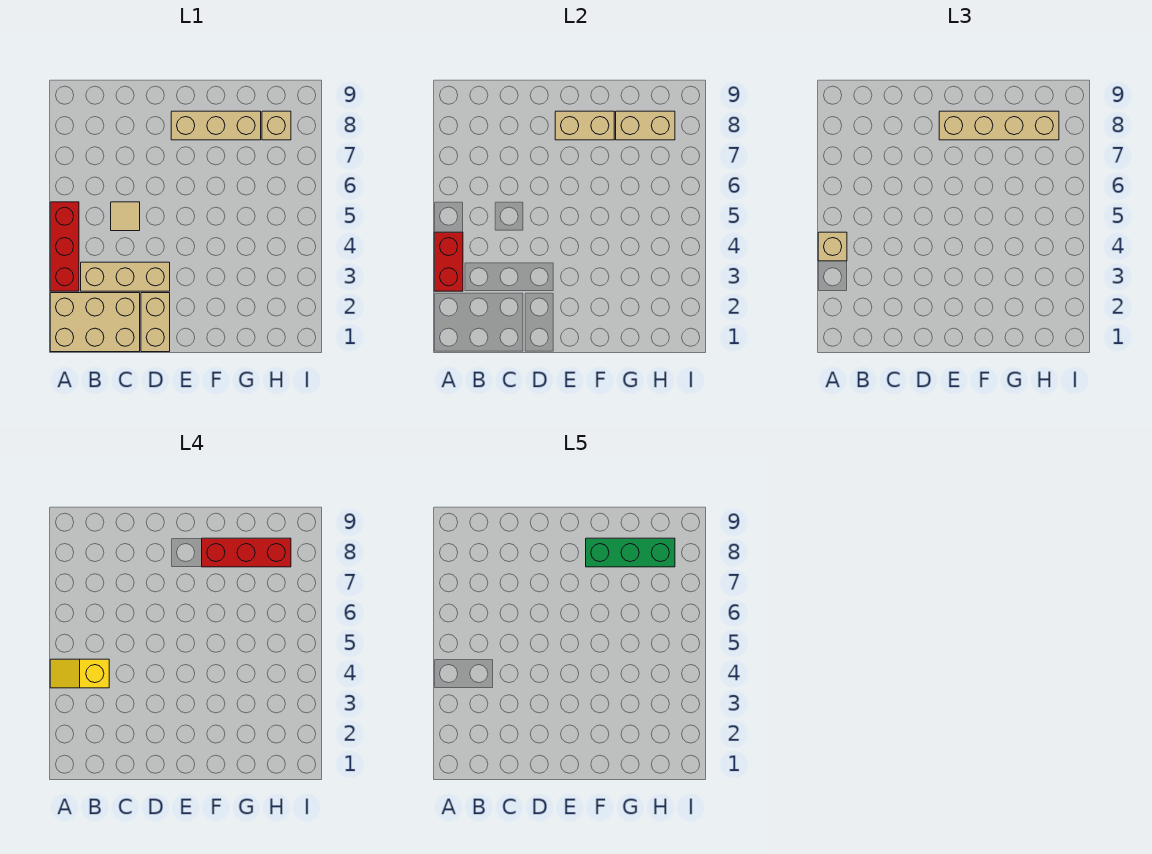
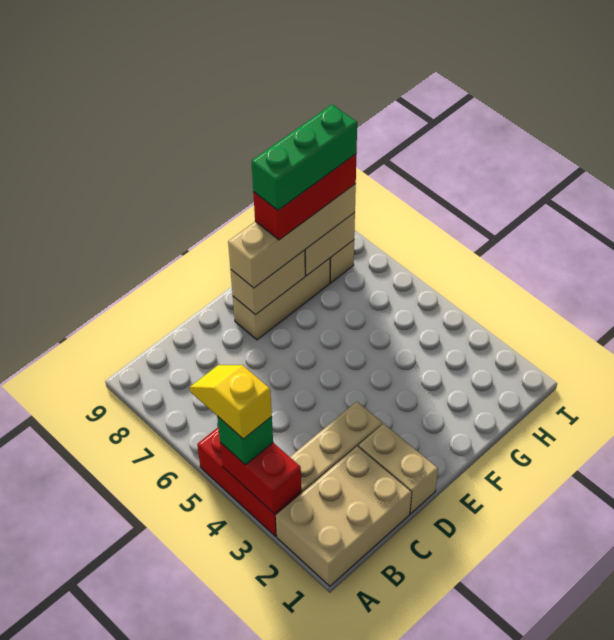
tan 1x1 brick [818,232,847,261] -> green 1x1 brick [217,416,273,465]
yellow 1x2 slope [50,659,109,688] -> yellow 1x2 slope turned to [190,365,272,439]
tan 1x1 tile [111,202,140,231] -> none

